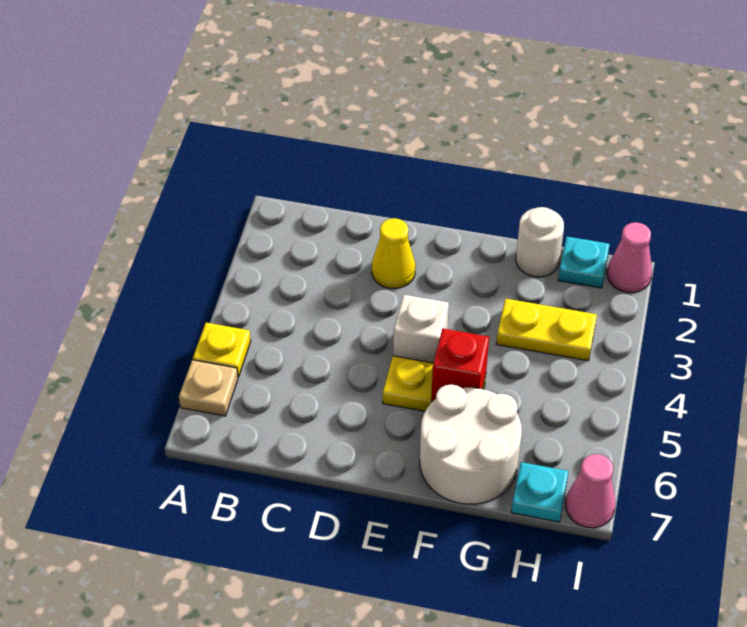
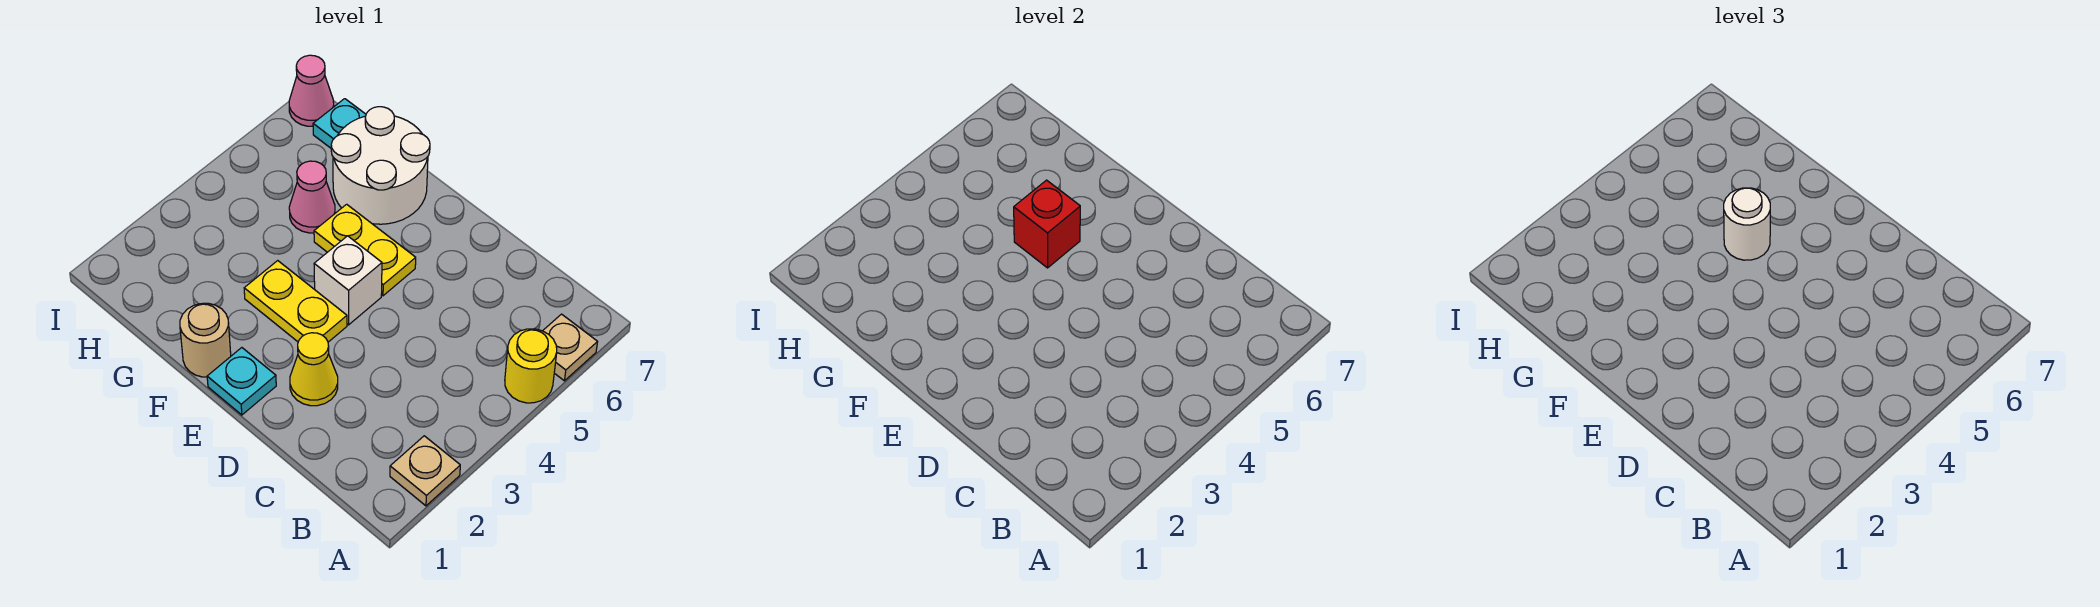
none -> tan 1x1 plate [390,436,460,506]
yellow 1x1 plate [193,323,251,377] -> yellow 1x1 round brick [505,329,557,403]
none -> tan 1x1 round brick [180,303,231,377]
white 1x1 round brick [516,207,564,277] -> white 1x1 round brick moved to [1724,188,1770,260]
yellow 1x2 plate [496,299,597,361] -> yellow 1x2 plate moved to [244,261,347,342]
cyan 1x1 plate [558,237,610,288] -> cyan 1x1 plate moved to [207,348,276,415]
pink 1x1 cone [607,222,652,293] -> pink 1x1 cone moved to [289,161,335,233]

